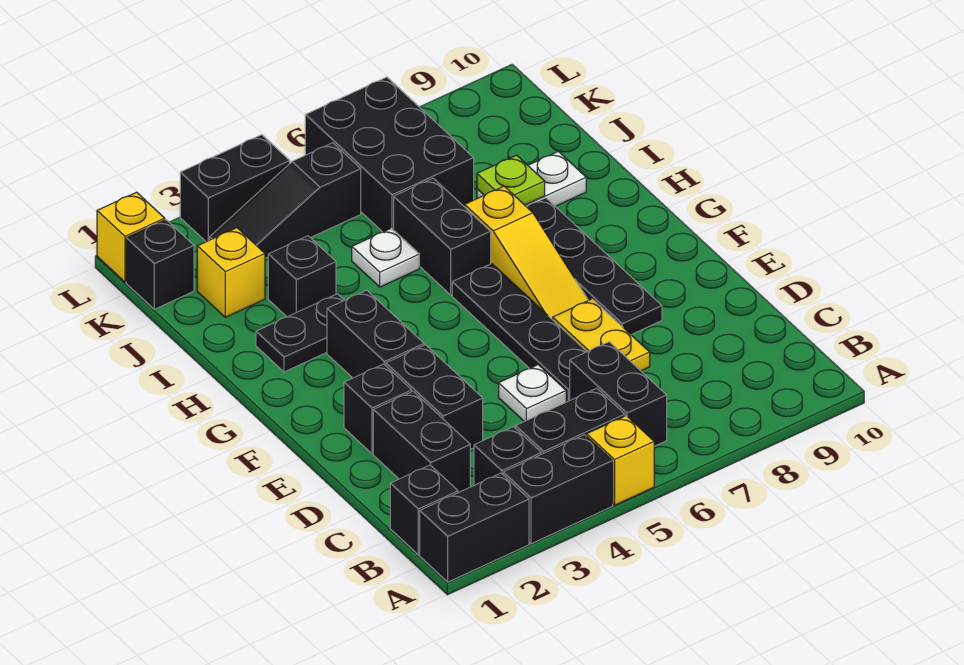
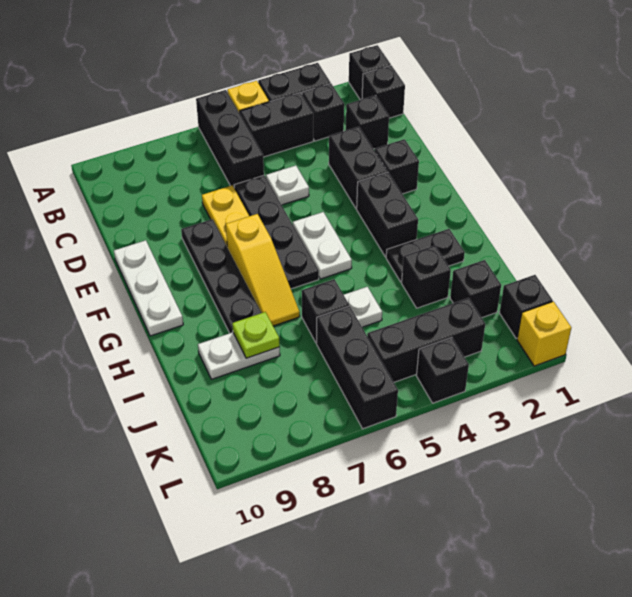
black 1x2 brick [420,473,529,582] -> black 1x1 brick [349,45,391,100]
black 1x2 brick [570,342,667,446] -> black 1x3 brick [196,90,264,187]
black 1x2 brick [373,391,470,493] -> black 1x1 brick [346,95,389,149]
none -> white 1x3 plate [114,240,183,336]
none -> white 1x2 plate [293,212,352,279]
yellow 1x3 slope [465,186,588,320] -> yellow 1x3 slope turned to [226,214,300,326]
black 1x2 brick [394,178,491,295] -> black 1x1 brick [302,279,349,343]
yellow 1x1 brick [197,228,265,317] -> black 1x1 brick [450,260,501,318]
black 2x3 brick [305,77,474,232] -> black 1x3 brick [317,306,398,429]
black 1x3 slope [210,143,361,258] -> black 1x3 brick [367,298,485,382]
black 1x2 brick [180,135,290,242] -> black 1x1 brick [417,338,469,403]

